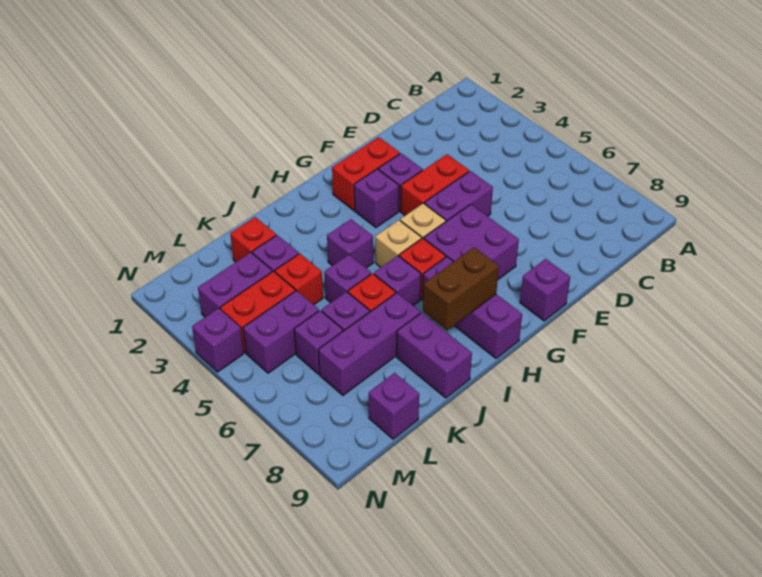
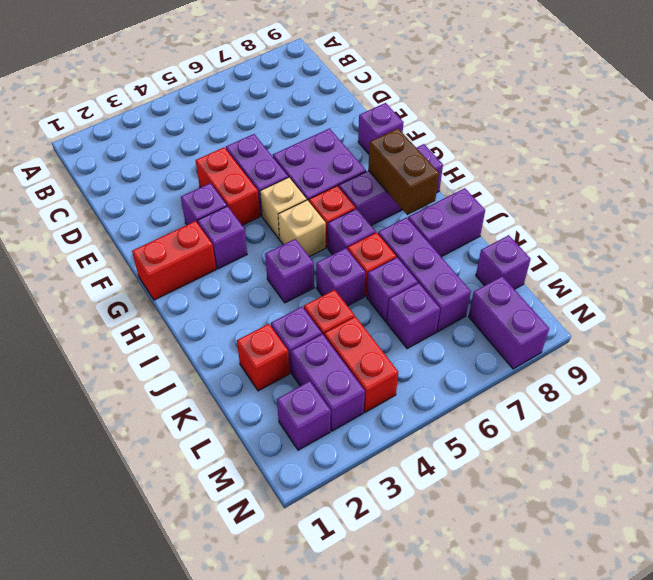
red 1x2 brick [332,137,400,210] -> red 1x2 brick turned to [132,221,216,300]
purple 1x2 brick [243,290,319,373] -> purple 1x2 brick moved to [469,276,549,369]
purple 1x1 brick [192,308,244,372] -> purple 1x1 brick moved to [277,381,331,450]

